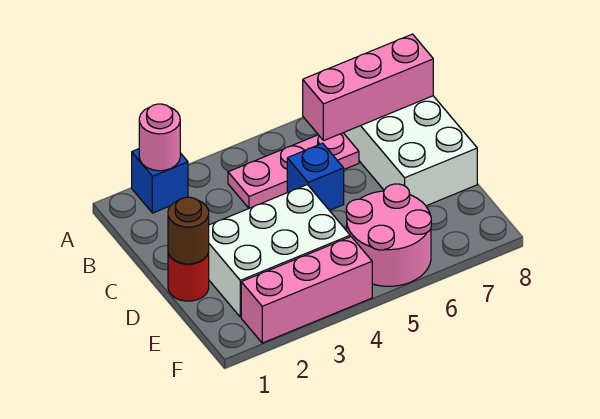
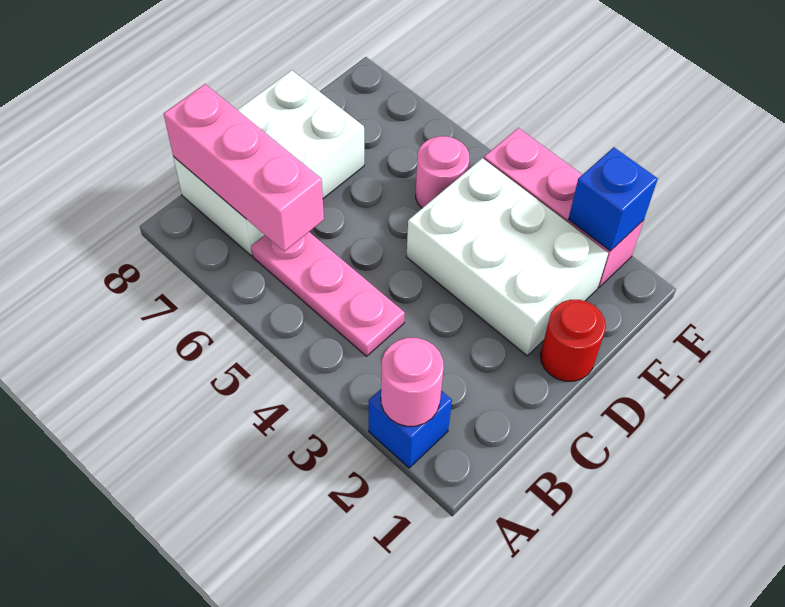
blue 1x1 brick [287,143,344,211] -> blue 1x1 brick moved to [568,147,658,251]
brown 1x1 round brick [168,197,209,264] -> none
pink 2x2 round brick [346,184,431,286] -> pink 1x1 round brick [416,136,469,208]

